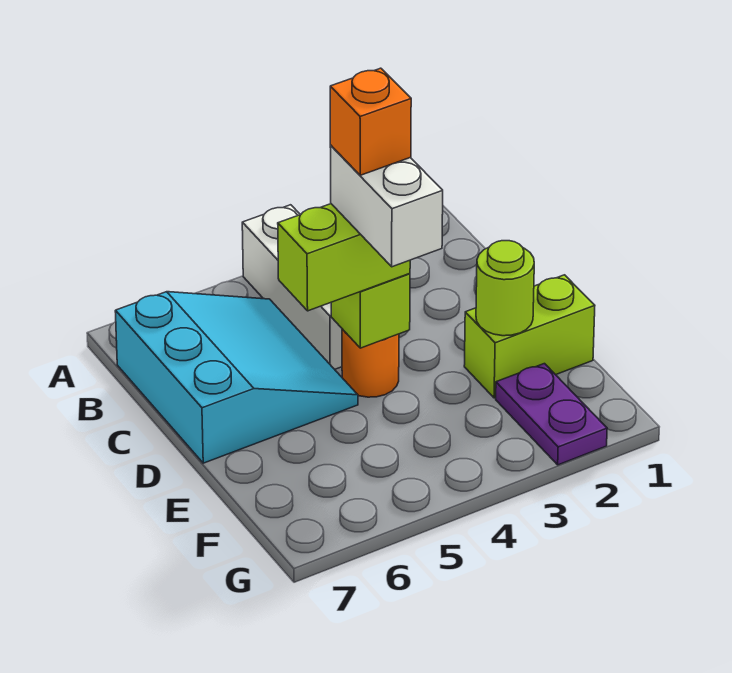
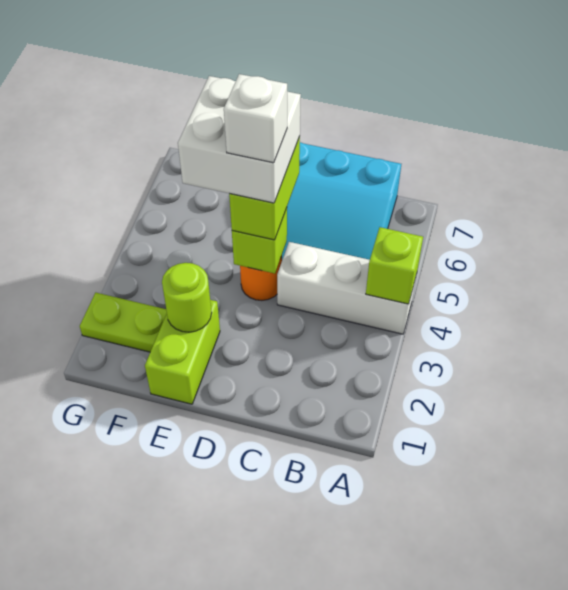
none -> lime 1x1 brick [366,227,423,304]
white 1x2 brick [330,146,443,267] -> white 2x2 brick [178,76,301,203]
orange 1x1 brick [330,68,411,175] -> white 1x1 brick [224,74,287,163]
purple 1x2 plate [496,364,607,465] -> lime 1x2 plate [80,293,167,352]

